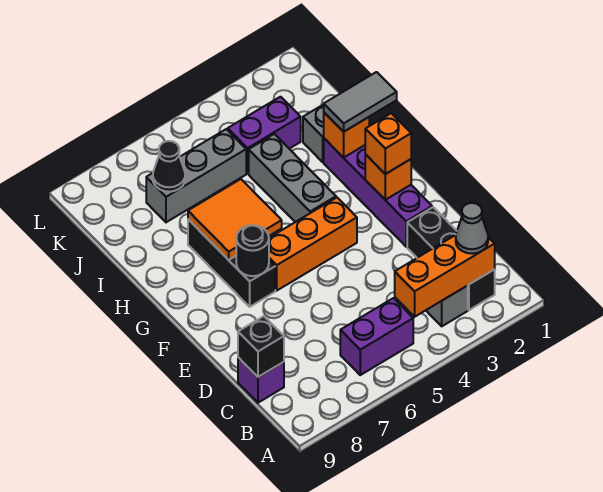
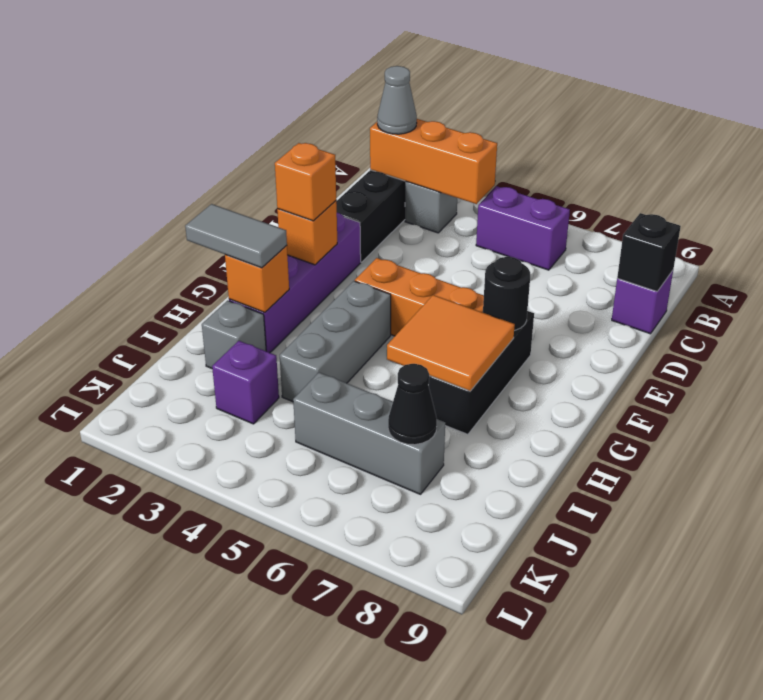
purple 1x2 brick [228,97,301,173] -> purple 1x1 brick [212,341,279,424]

